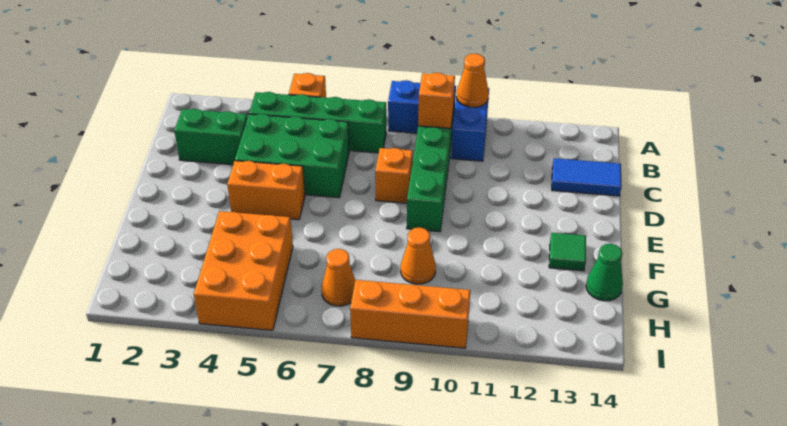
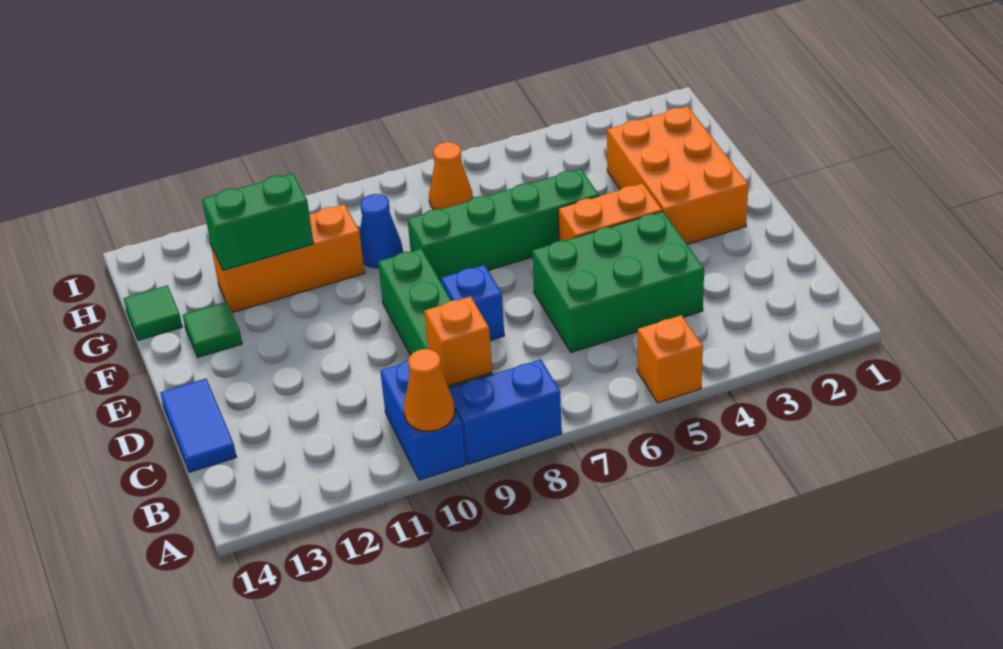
green 1x4 brick [249,92,386,153] -> green 1x4 brick moved to [408,169,599,282]
green 1x2 brick [174,109,248,165] -> green 1x2 brick moved to [202,173,314,270]
blue 1x2 tile [552,158,622,196] -> blue 1x2 tile turned to [160,379,236,472]
orange 1x1 brick [375,148,413,203] -> blue 1x1 brick [441,265,504,340]
orange 2x3 brick [194,211,293,330] -> orange 2x3 brick moved to [607,106,748,244]
orange 1x1 cone [401,228,436,284] -> blue 1x1 cone [360,194,403,268]
green 1x1 cone [586,244,623,301] -> green 1x1 tile [124,285,182,340]
orange 1x3 brick [350,280,470,348] -> orange 1x3 brick moved to [211,204,364,313]

